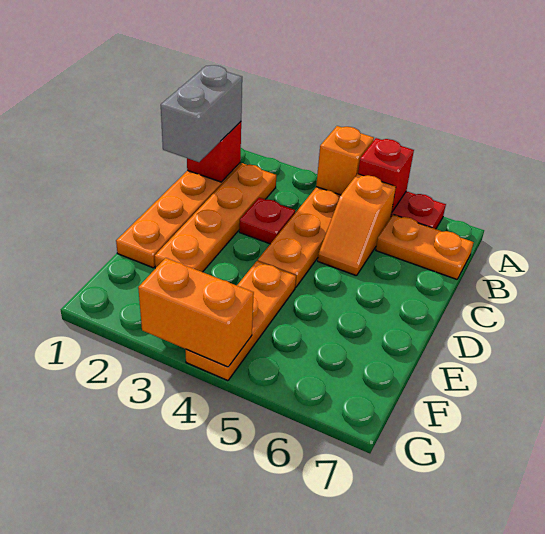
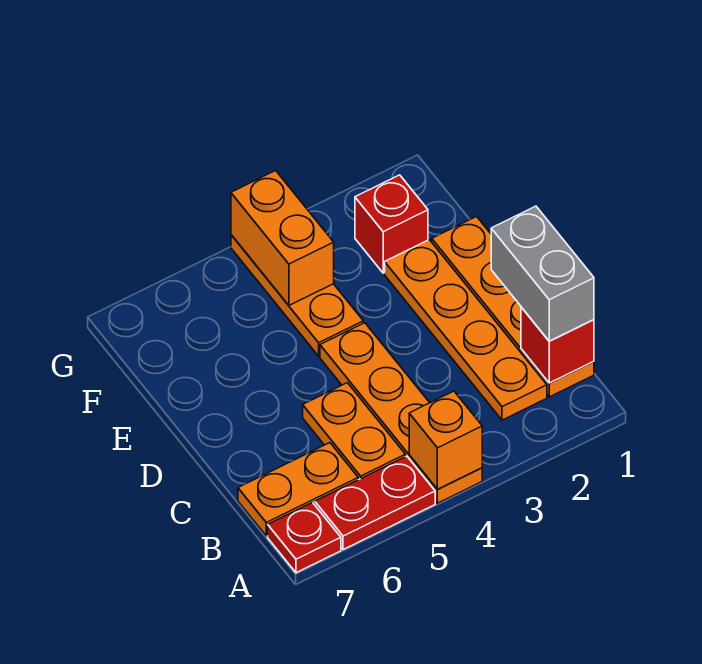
red 1x1 brick [358,138,414,212] -> red 1x1 brick moved to [355,175,428,273]
orange 1x2 slope [318,174,396,276] -> orange 1x2 plate [303,383,405,480]
red 1x1 plate [239,197,295,244] -> red 1x1 plate moved to [268,503,341,573]
orange 1x2 brick [138,258,254,367] -> orange 1x2 brick turned to [231,171,334,305]

